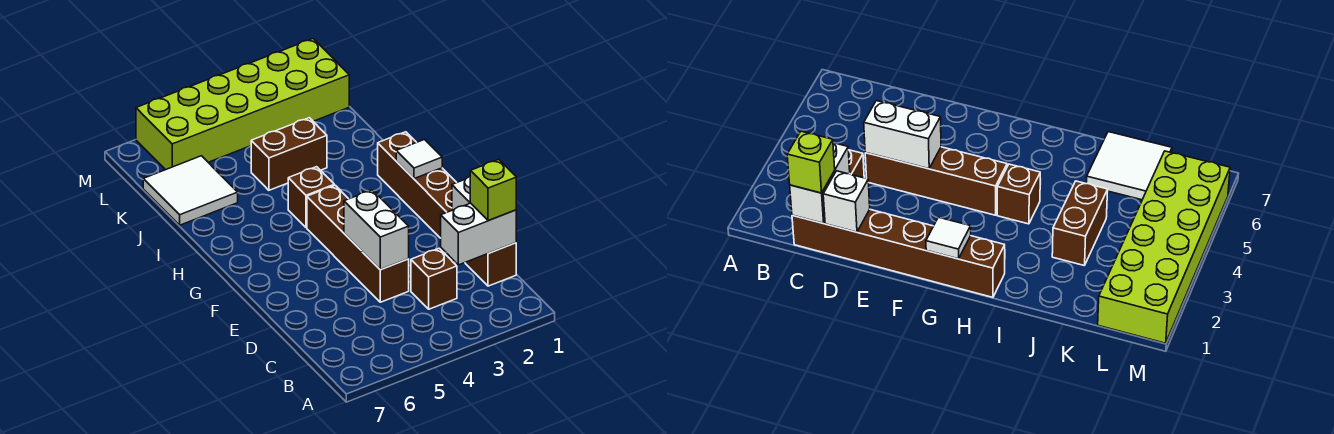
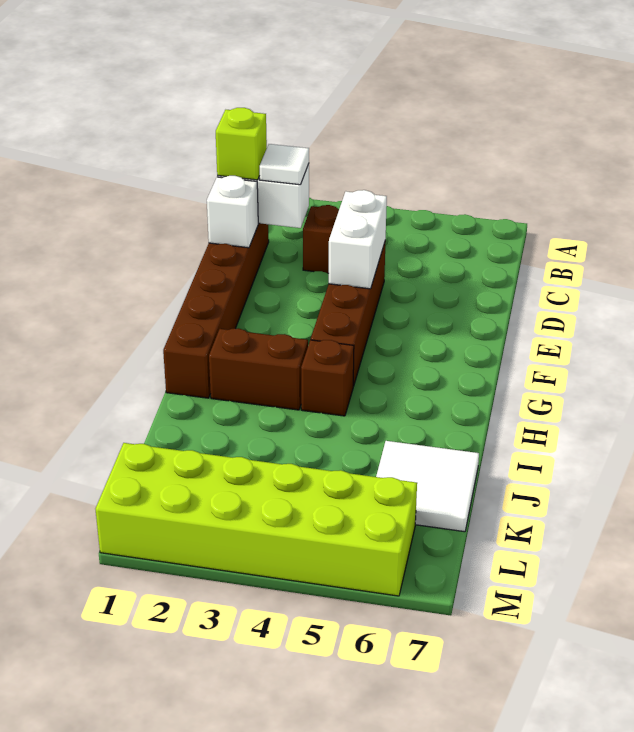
white 1x1 tile [396,140,442,179] -> white 1x1 tile moved to [260,144,309,185]
brown 1x2 brick [251,118,327,190] -> brown 1x2 brick moved to [209,328,308,410]

